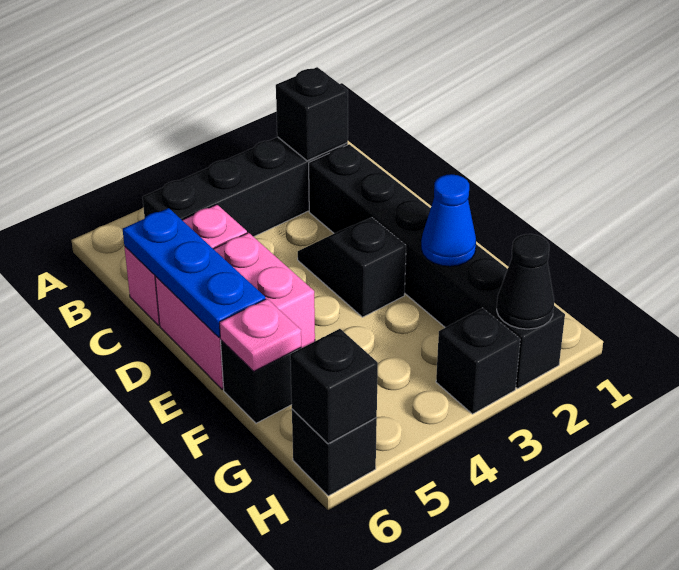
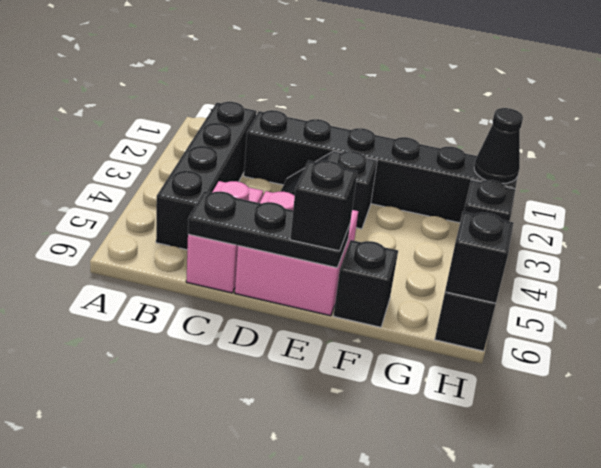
black 1x1 brick [276,67,348,161] -> black 1x1 brick moved to [290,161,357,251]
blue 1x3 plate [123,208,266,337] -> black 1x3 plate [188,191,350,268]
blue 1x1 cone [421,174,476,266] -> none
pink 1x1 plate [219,299,301,371] -> none

